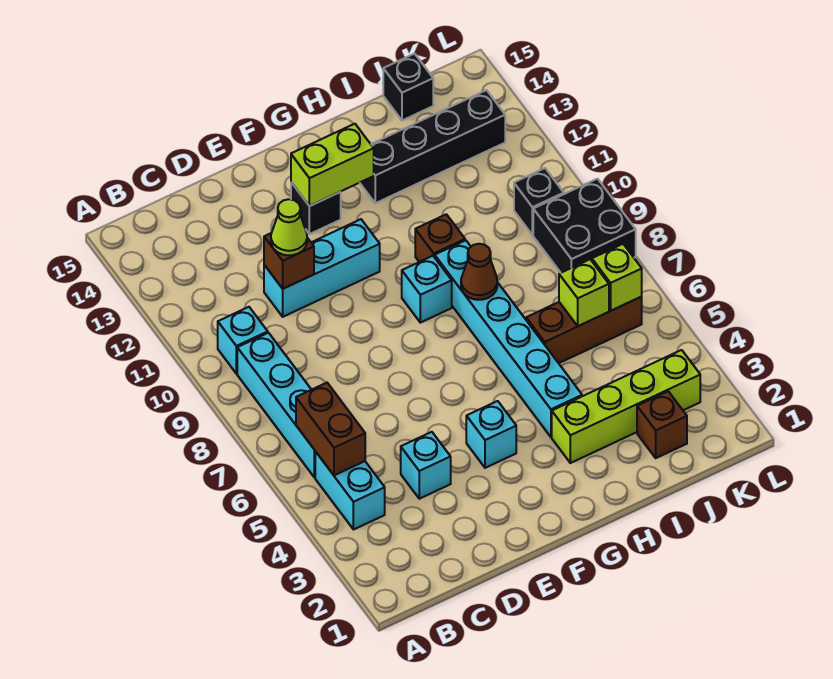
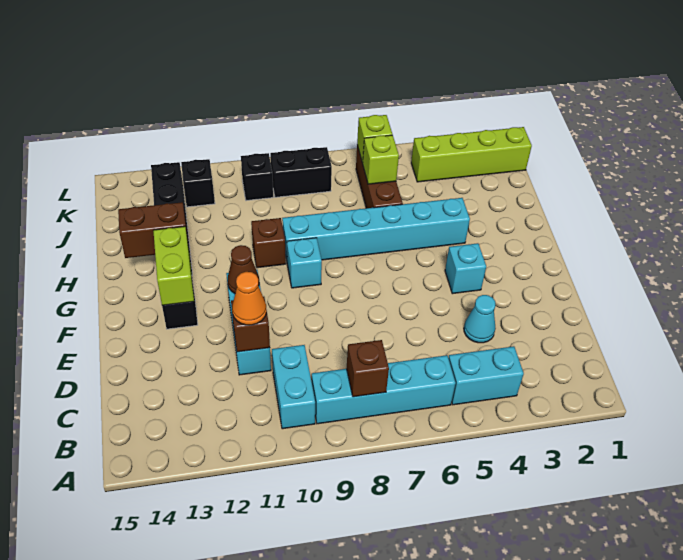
brown 1x2 brick [296,383,365,475] -> brown 1x2 brick moved to [118,202,188,258]
cyan 1x1 brick [218,307,268,374] -> cyan 1x2 brick [272,345,315,429]
cyan 1x1 brick [401,432,451,499] -> cyan 1x1 cone [464,295,496,343]
lime 1x1 cone [271,199,307,255] -> orange 1x1 cone [232,272,266,325]
lime 1x4 brick [552,350,700,463] -> lime 1x4 brick turned to [411,127,532,182]
brown 1x1 cone [461,244,497,300] -> brown 1x1 cone moved to [227,245,259,293]
brown 1x1 brick [637,391,687,458] -> brown 1x1 brick moved to [347,340,389,397]
black 1x1 brick [383,54,433,120] -> black 1x1 brick moved to [181,159,215,207]
black 2x2 brick [533,179,636,273] -> black 1x2 brick [270,147,332,197]

